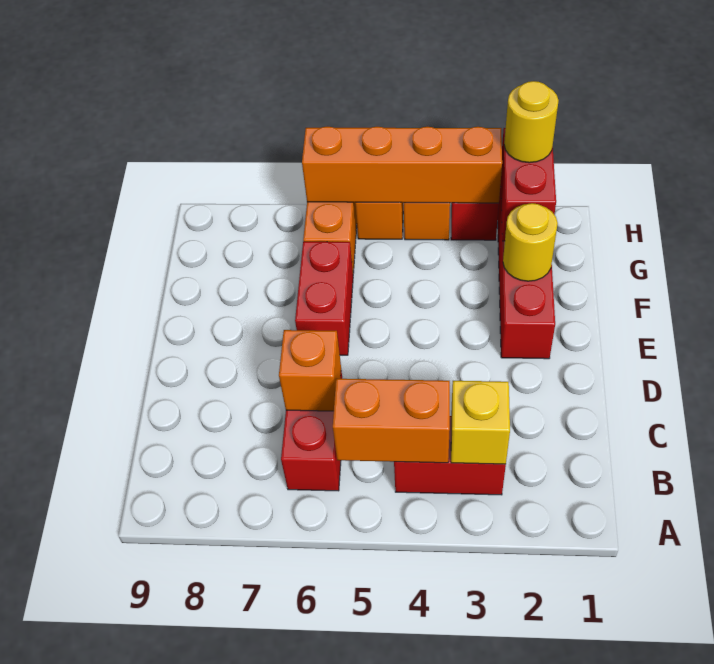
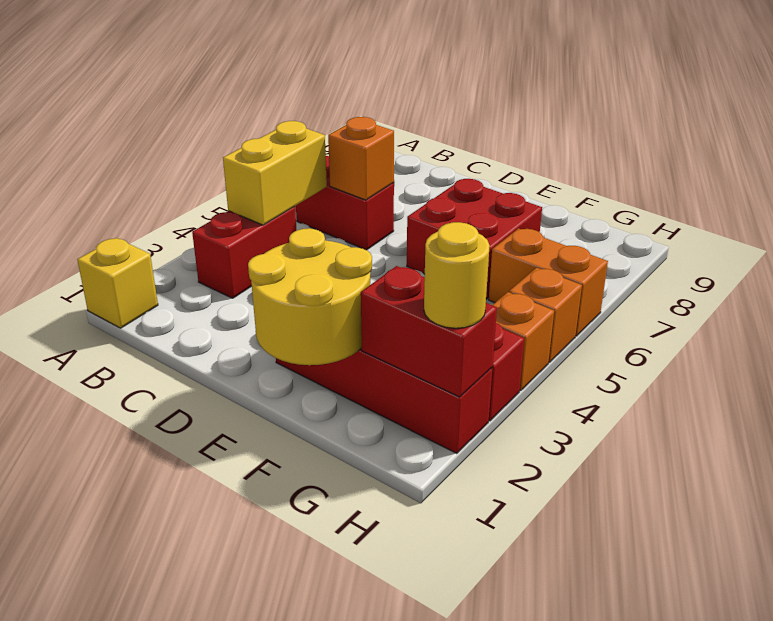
yellow 1x1 brick [451,381,510,464] -> yellow 1x1 brick moved to [77,238,158,328]
orange 1x2 brick [333,379,450,463] -> yellow 1x2 brick [223,121,327,225]
red 1x2 brick [295,242,353,355] -> red 2x2 brick [407,179,542,299]
yellow 1x1 round brick [503,203,558,281] -> yellow 2x2 round brick [248,228,372,365]
orange 1x4 brick [302,127,502,203] -> none

